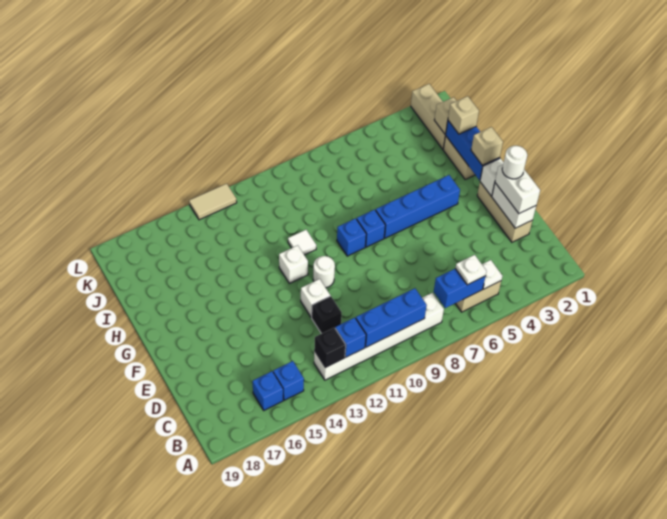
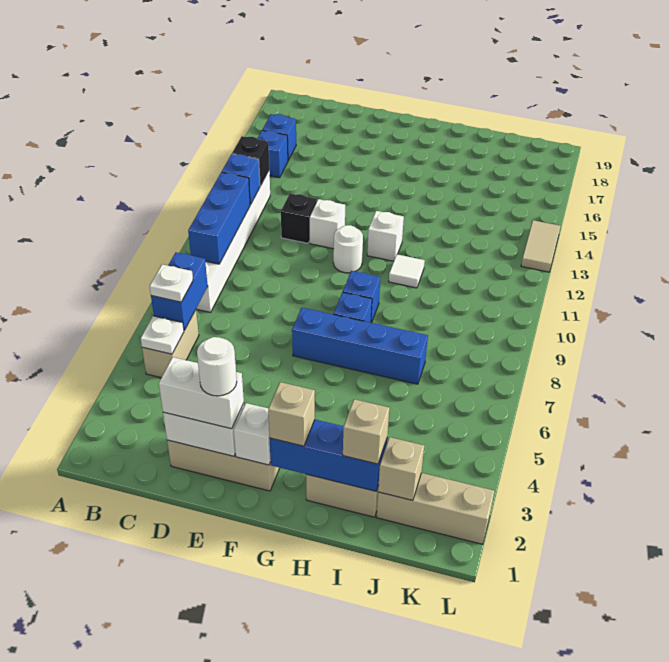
blue 1x4 brick [376,175,460,238] -> blue 1x4 brick turned to [292,308,428,384]

